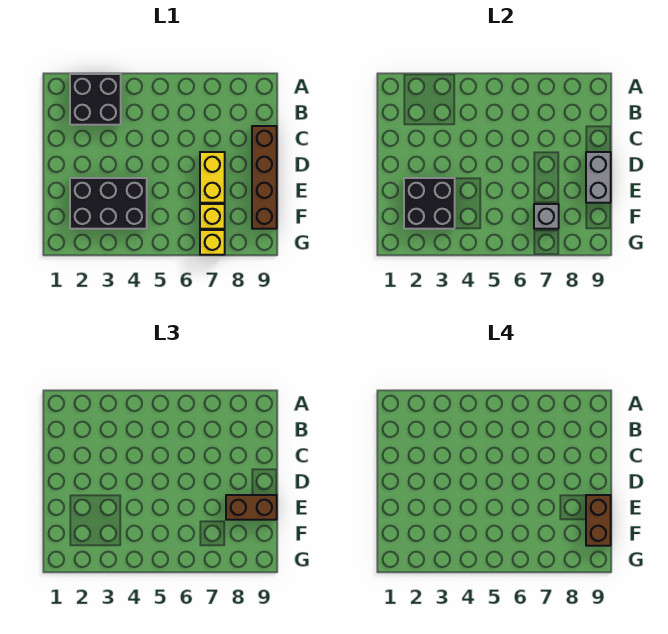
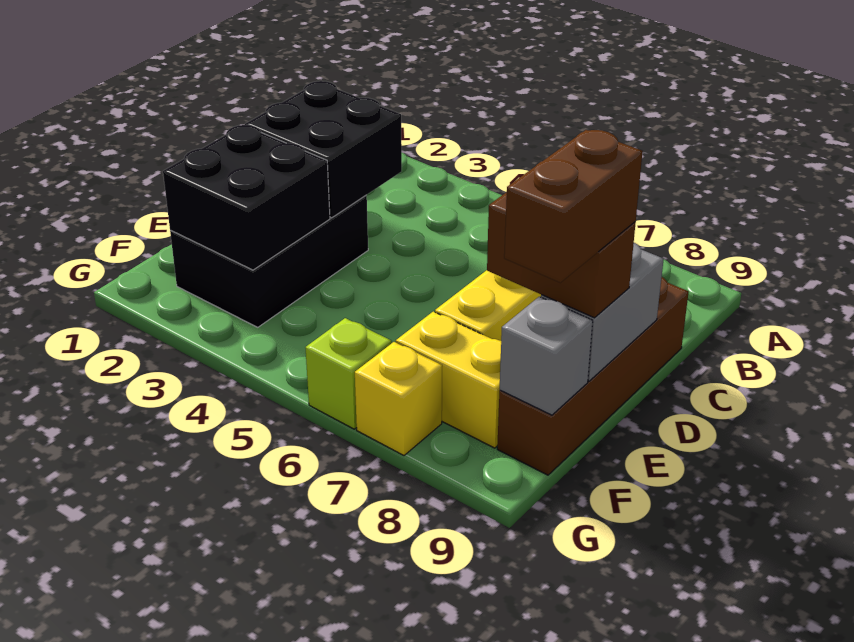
black 2x2 brick [70,74,121,125] -> black 2x2 brick moved to [245,81,402,218]
black 2x3 brick [70,178,147,229] -> black 2x3 brick turned to [170,195,368,327]
yellow 1x1 brick [200,204,225,229] -> yellow 1x2 brick [396,312,501,448]
grey 1x1 brick [534,204,559,229] -> grey 1x1 brick moved to [500,297,593,415]
none -> lime 1x1 brick [305,318,392,429]

